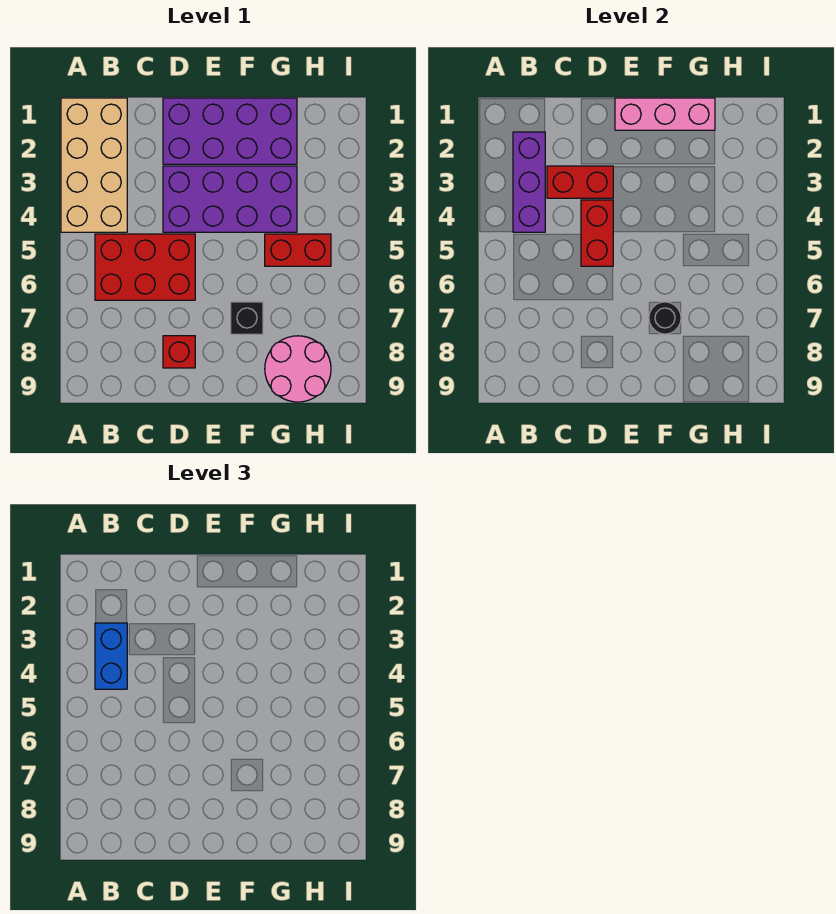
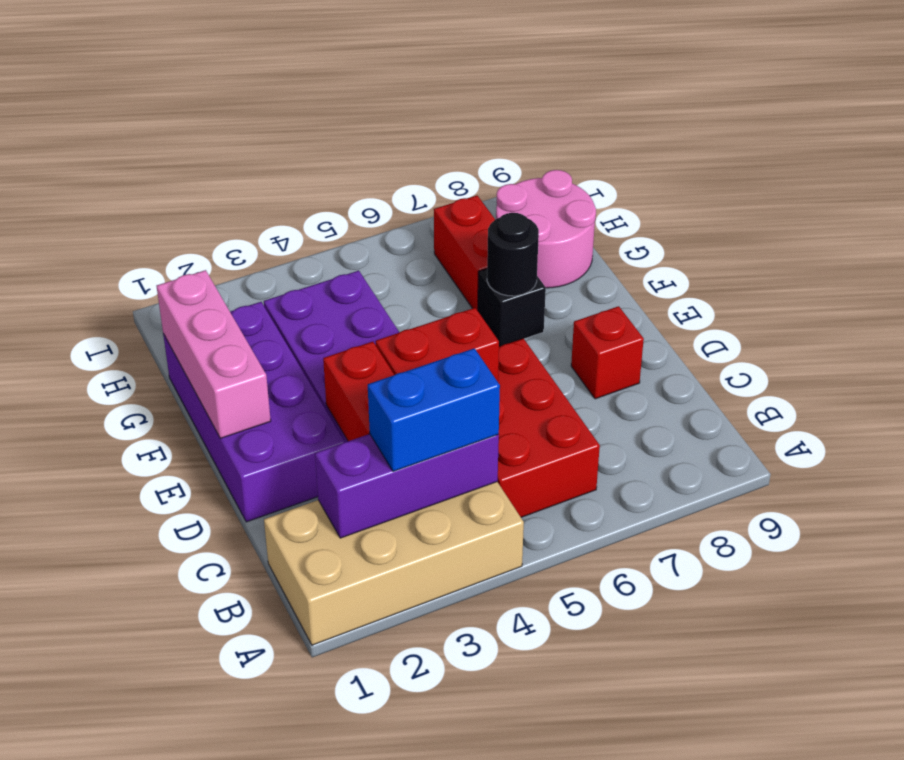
red 1x2 brick [265,234,331,266] -> red 1x2 brick moved to [434,196,495,311]

